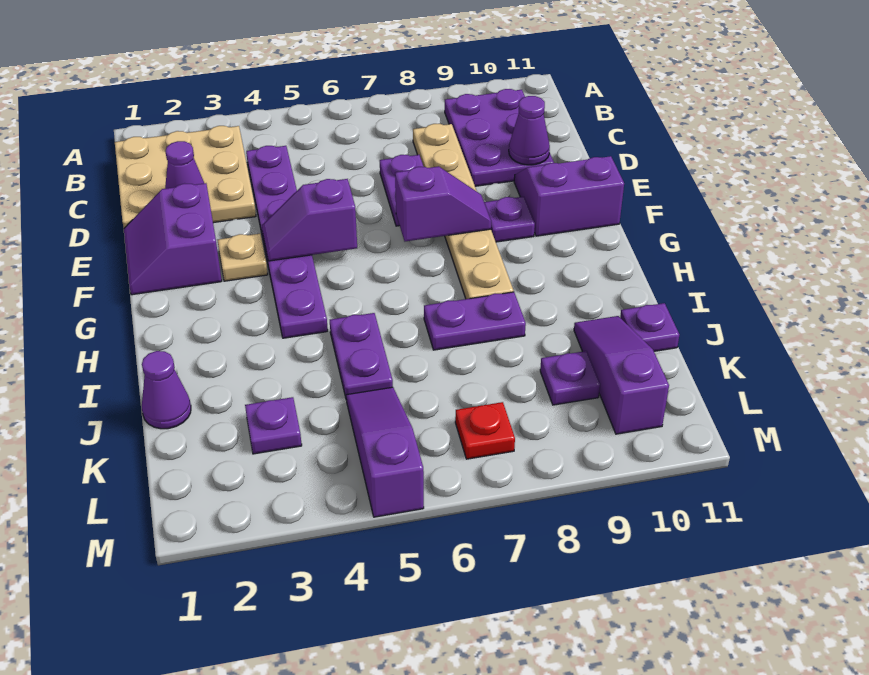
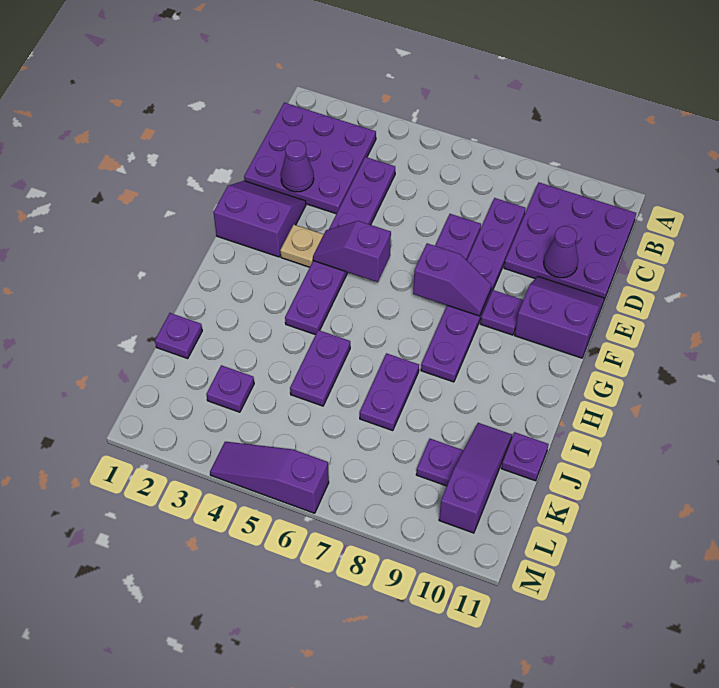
tan 3x3 plate [115,126,256,228] -> purple 3x3 plate [244,103,376,214]
purple 2x3 plate [445,89,554,186] -> purple 3x3 plate [504,182,636,299]
tan 1x6 plate [413,124,514,299] -> purple 1x6 plate [421,198,526,382]
purple 2x2 slope [124,183,222,295] -> purple 2x2 slope turned to [213,181,306,257]
purple 1x2 plate [424,292,526,350] -> purple 1x2 plate turned to [360,353,419,431]
purple 1x1 cone [142,351,191,429] -> purple 1x1 plate [155,313,202,358]
purple 1x3 slope [346,387,424,517] -> purple 1x3 slope turned to [210,442,329,513]
red 1x1 plate [455,402,515,459] -> none

